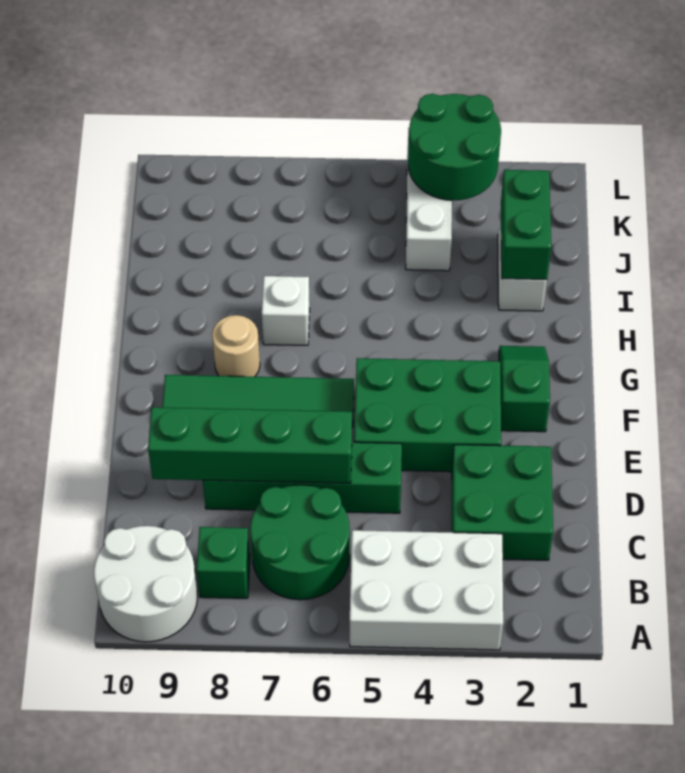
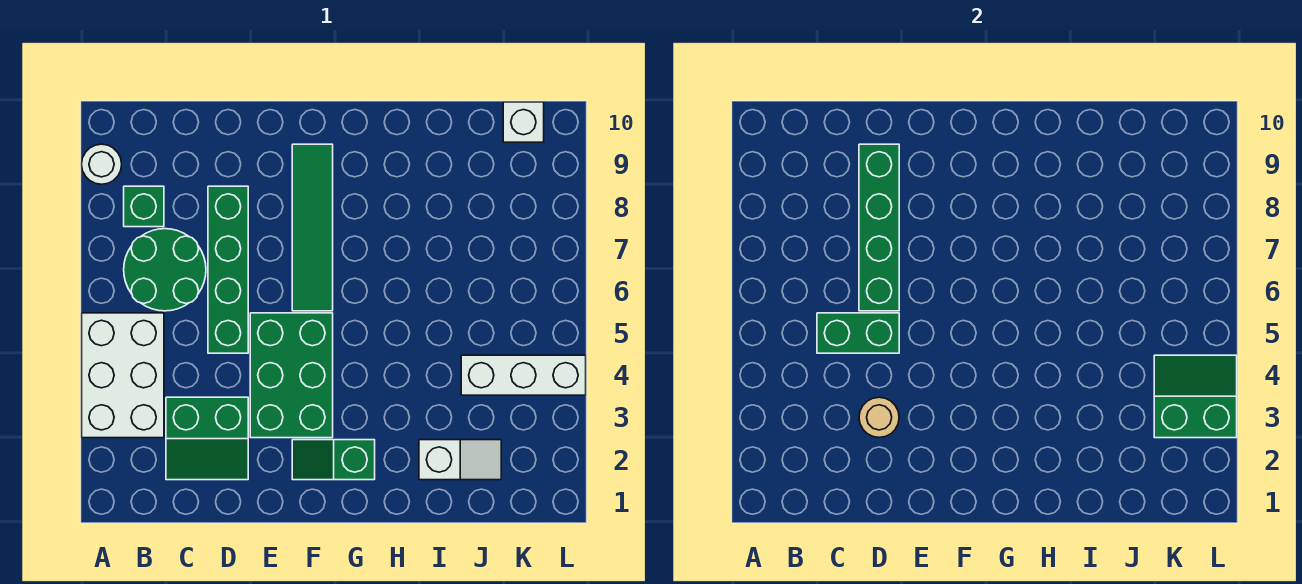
white 2x2 round brick [94,526,197,642] -> white 1x1 round brick [82,144,122,184]
green 2x2 brick [452,445,553,560] -> green 2x2 slope [166,397,248,480]
green 1x2 slope [499,346,550,432] -> green 1x2 slope turned to [292,440,375,480]
tan 1x1 round brick [212,315,260,377] -> tan 1x1 round brick moved to [859,397,899,437]
white 1x1 brick [262,276,310,345] -> white 1x1 brick moved to [503,102,544,142]
green 1x2 brick [501,170,551,279] -> green 1x2 brick moved to [817,313,899,353]
green 2x2 round brick [408,94,501,200] -> green 2x2 slope [1154,355,1237,438]

